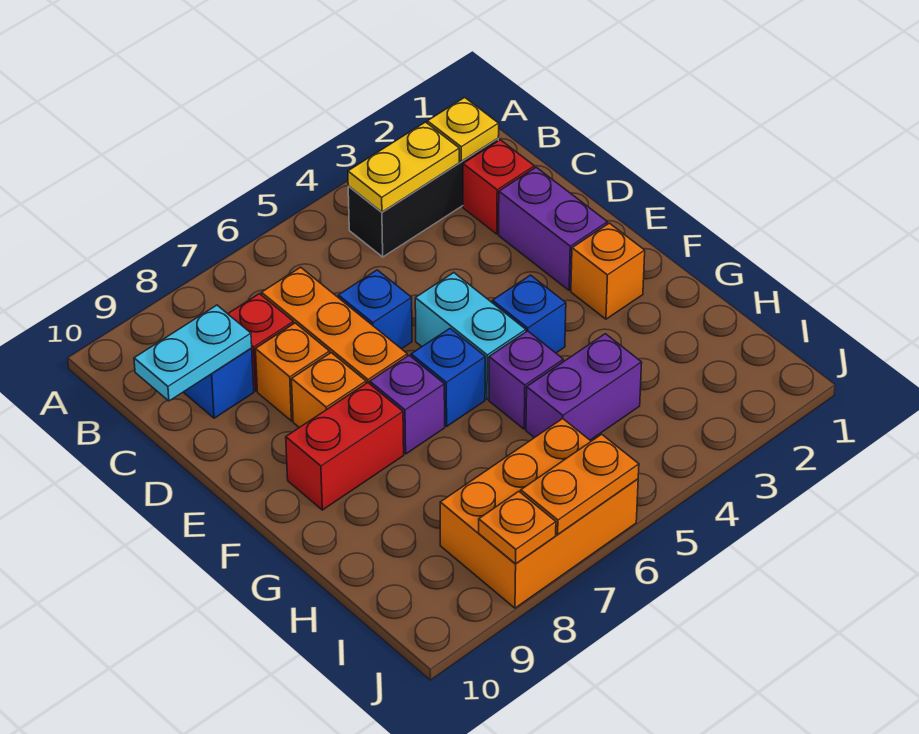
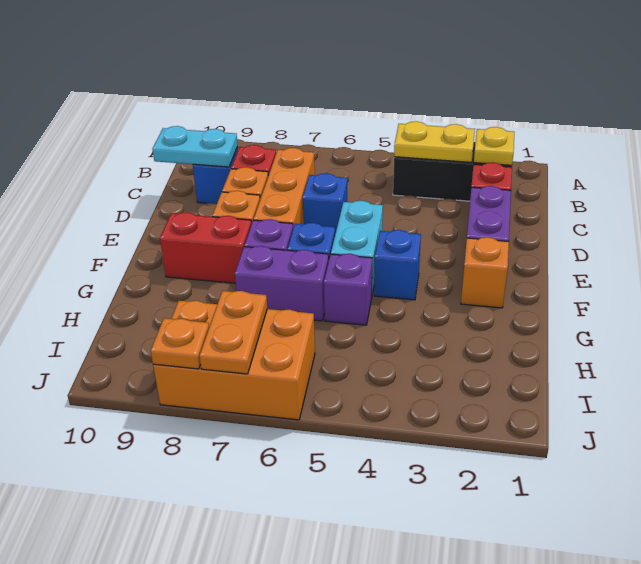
purple 1x2 brick [526,334,642,440] -> purple 1x2 brick moved to [235,246,329,321]
orange 1x2 plate [521,434,639,534] -> orange 1x2 plate turned to [200,291,267,374]

